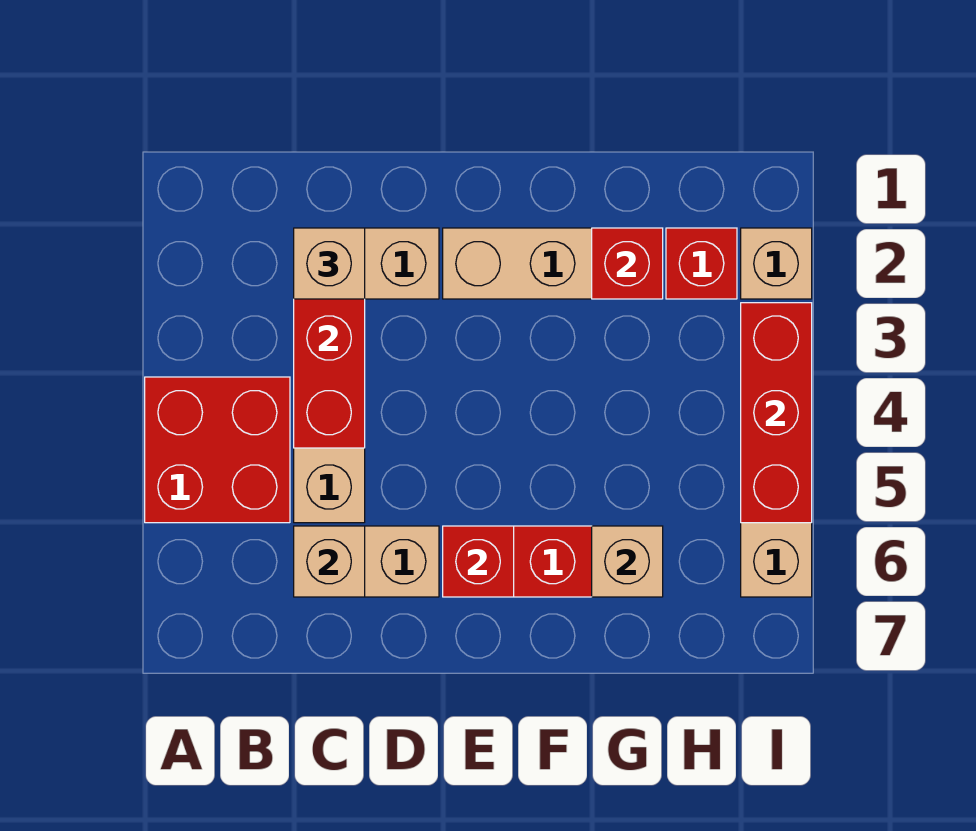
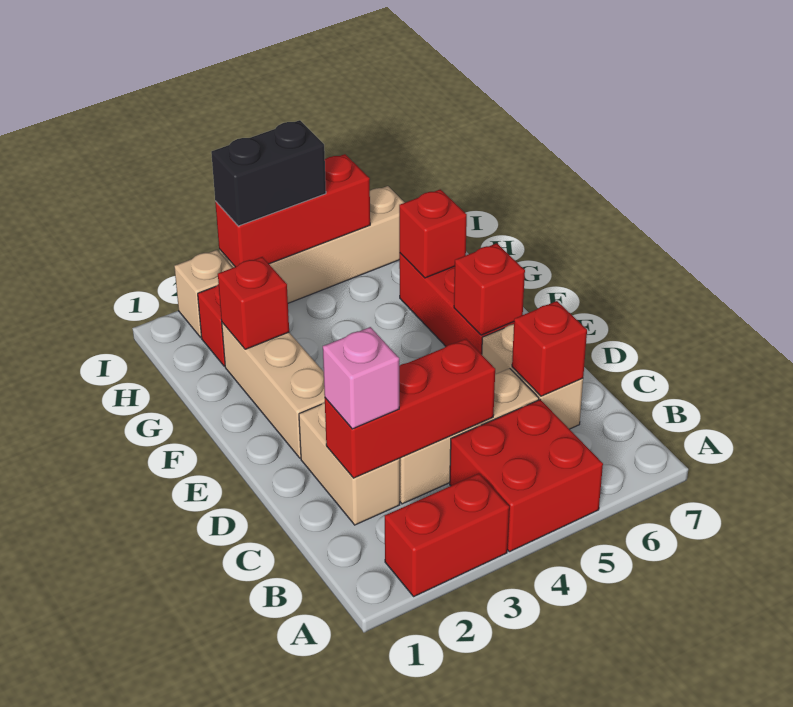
none -> red 1x2 brick [385,473,509,596]
tan 1x1 brick [294,228,365,299] -> pink 1x1 brick [323,327,399,429]
tan 1x1 brick [294,526,365,597] -> red 1x1 brick [512,301,587,396]
tan 1x1 brick [592,526,663,597] -> red 1x1 brick [399,189,467,278]
none -> black 1x2 brick [211,120,326,226]

